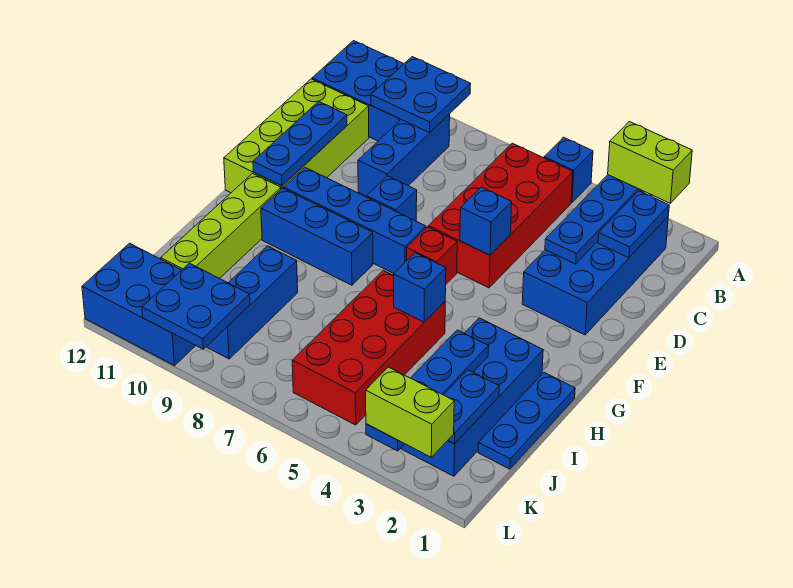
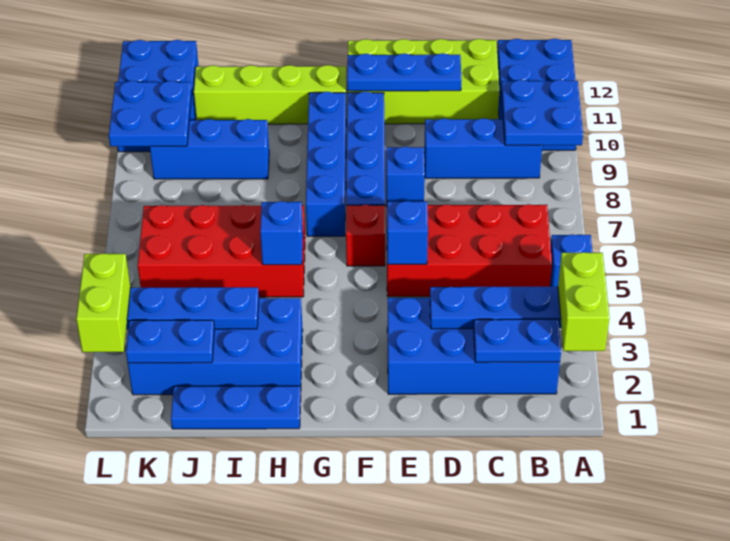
blue 1x3 brick [261,188,373,285] -> blue 1x4 brick [306,92,346,236]

